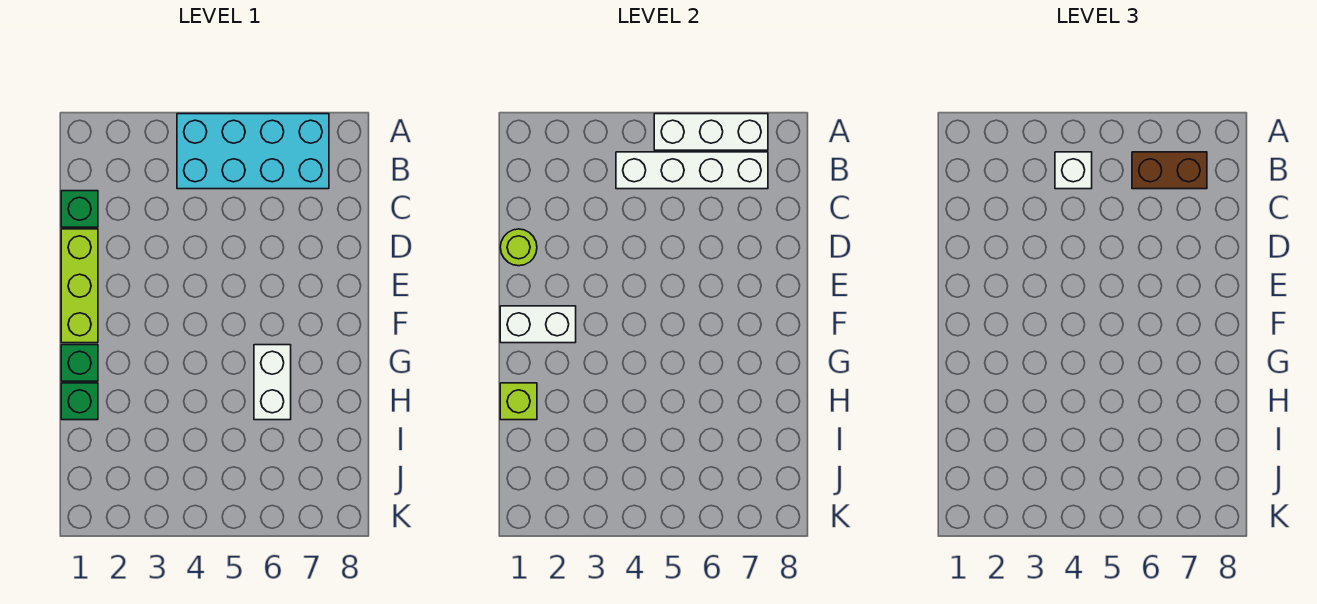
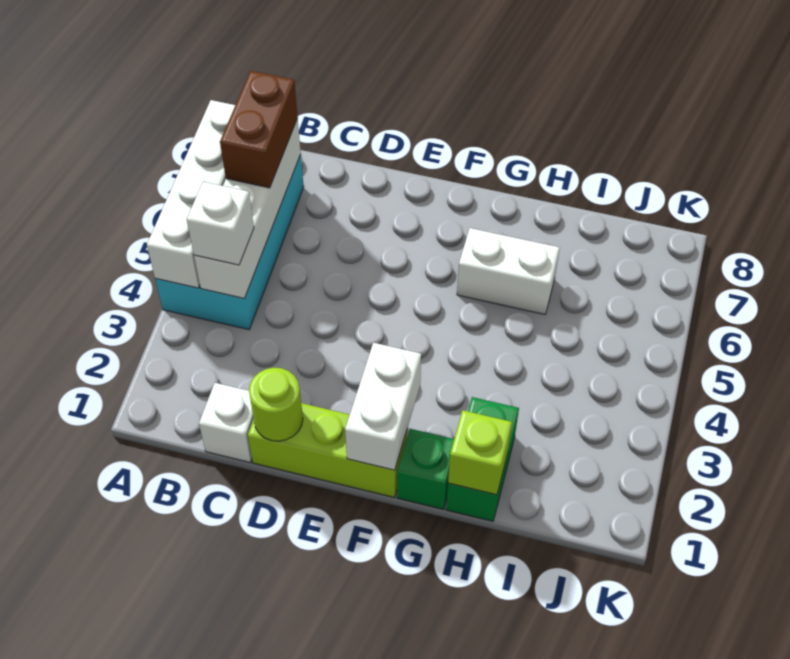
white 1x3 brick [654,114,768,150] -> white 1x4 brick [147,100,235,288]
green 1x1 brick [61,191,98,227] -> white 1x1 brick [199,383,254,462]
green 1x1 brick [61,383,98,420] -> green 1x2 brick [446,397,519,521]

